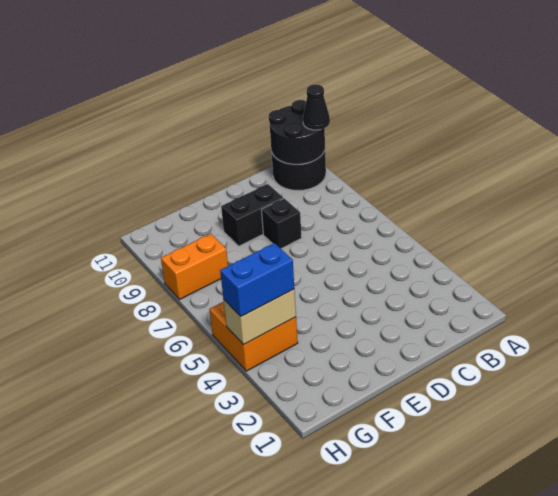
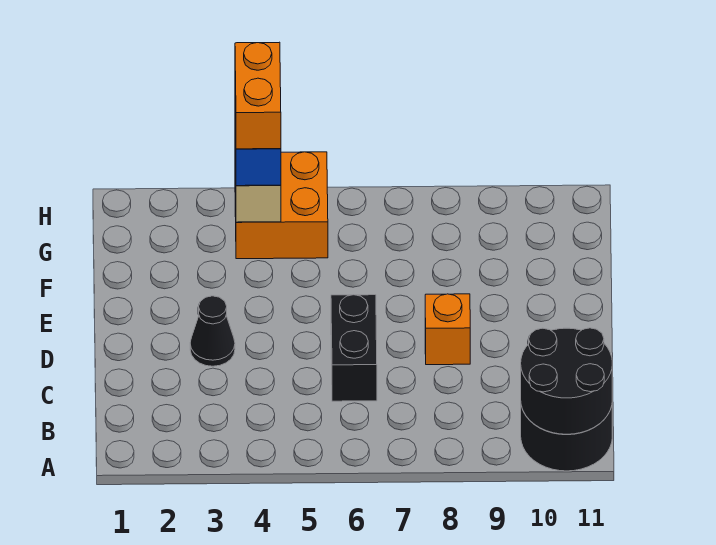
black 1x1 cone [303,84,330,130] -> black 1x1 cone moved to [190,296,235,366]
black 1x1 brick [261,198,302,249] -> orange 1x1 brick [425,294,470,365]
black 1x2 brick [221,184,283,246] -> black 1x2 brick moved to [331,295,377,401]
orange 1x2 brick [161,234,228,300] -> orange 1x2 brick moved to [235,42,281,149]

